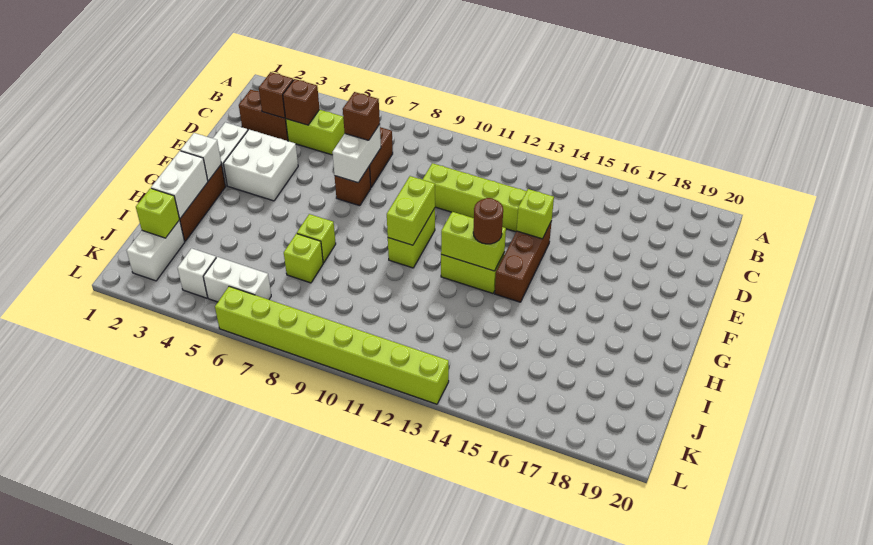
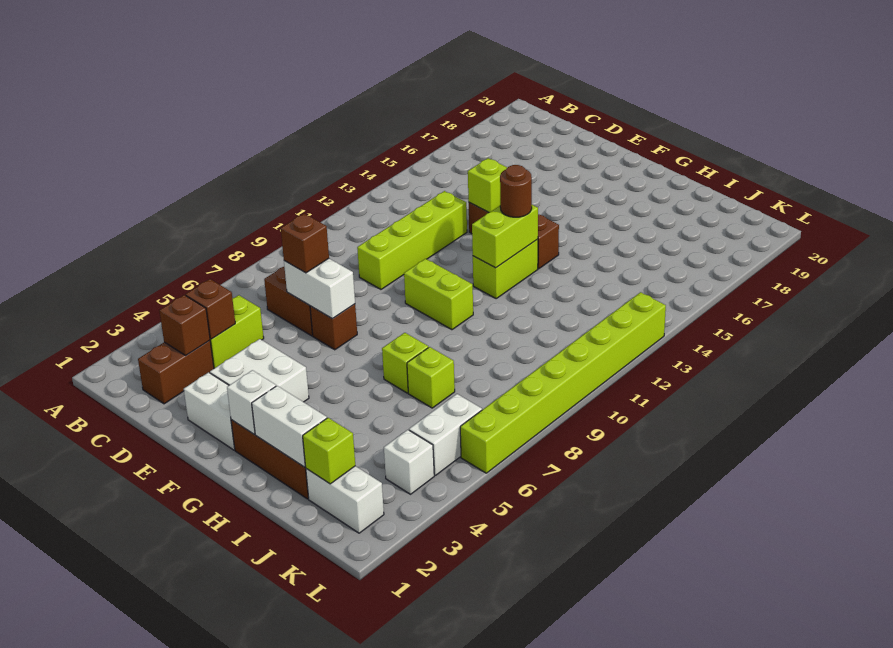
lime 1x2 brick [387,176,435,245] -> none

